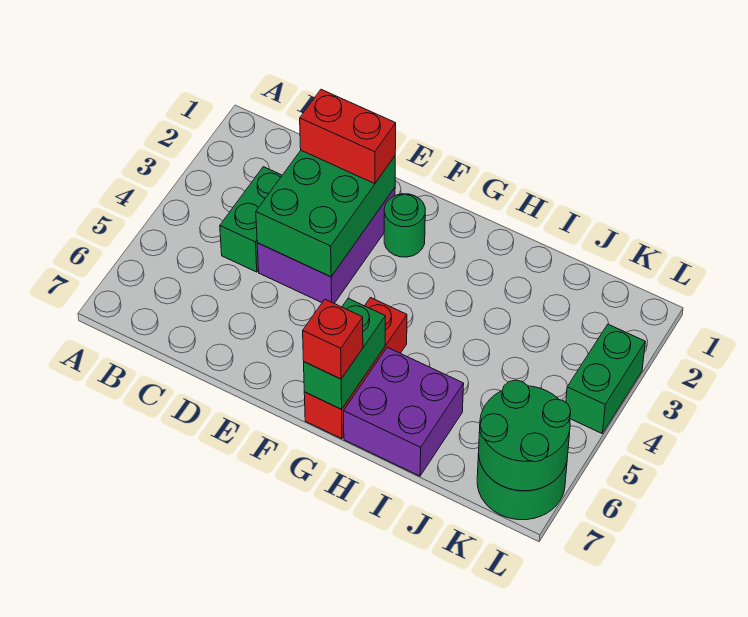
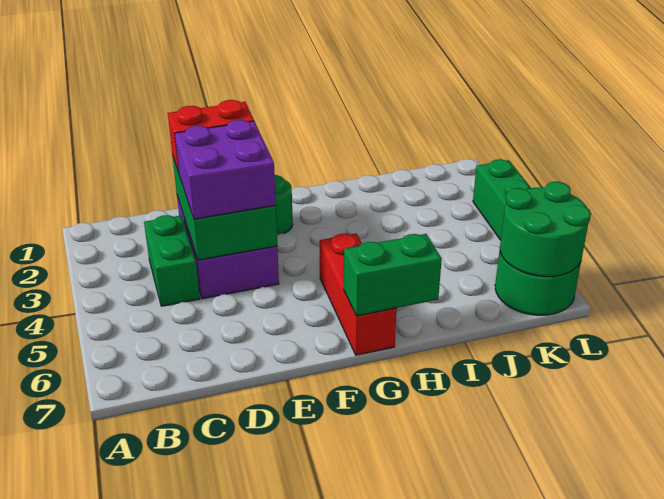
green 1x2 brick [304,298,385,409] -> green 1x2 brick turned to [344,234,442,316]
red 1x1 brick [303,299,363,379] -> none
purple 2x2 brick [344,347,464,476] -> purple 2x2 brick moved to [175,120,276,219]

